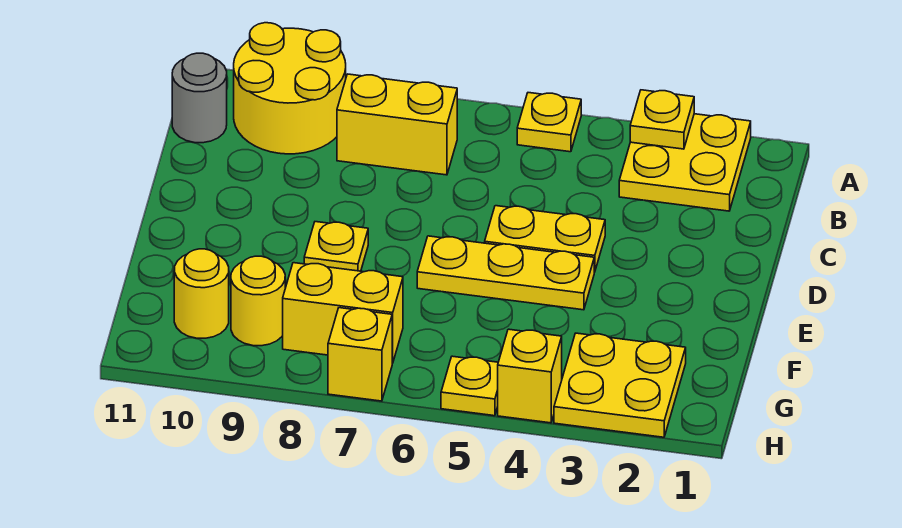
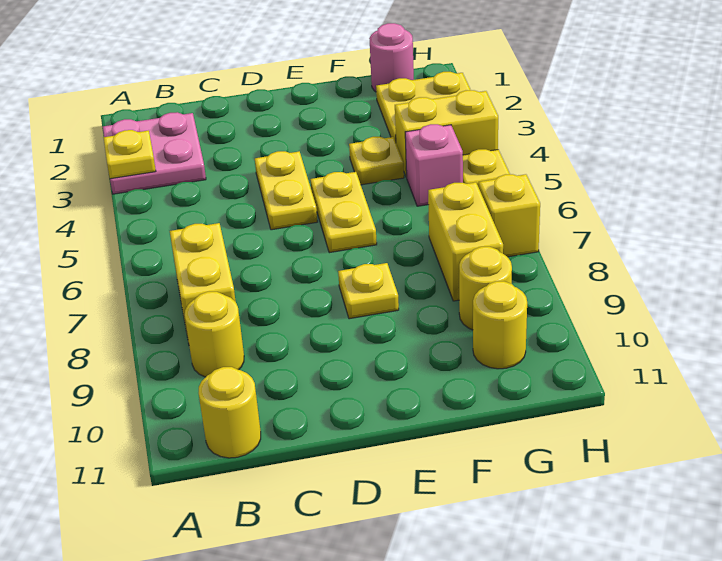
yellow 2x2 plate [619,114,751,211] -> pink 2x2 plate [103,112,206,194]
yellow 1x1 plate [517,93,581,152] -> yellow 1x1 plate moved to [349,137,404,185]
yellow 2x2 round brick [234,23,346,154] -> yellow 1x1 round brick [185,292,244,377]
grey 1x1 round brick [172,53,227,143] -> yellow 1x1 round brick [199,367,261,458]
yellow 1x3 plate [417,236,594,310] -> yellow 1x2 plate [310,172,377,253]
none -> pink 1x1 round brick [369,23,414,92]
none -> pink 1x1 brick [405,124,463,206]
yellow 1x1 brick [498,329,562,423] -> yellow 1x2 brick [395,90,498,177]

